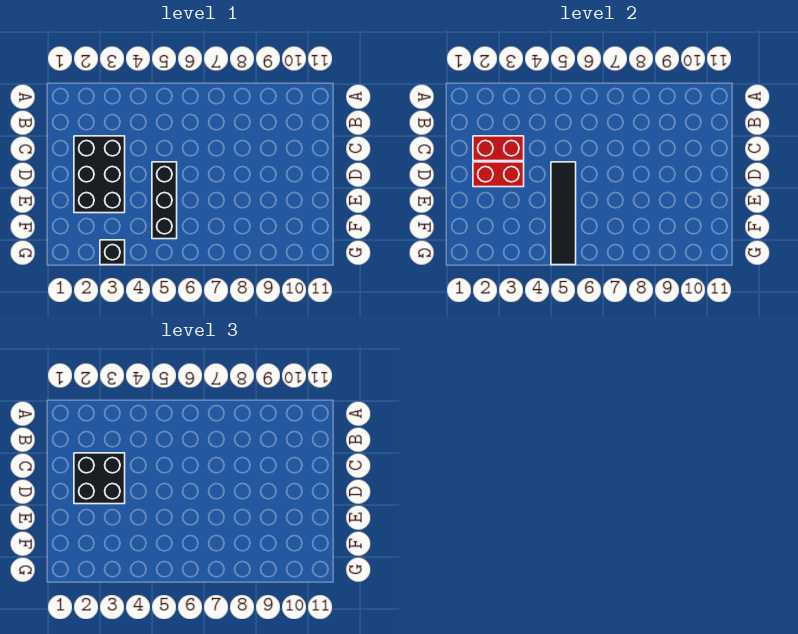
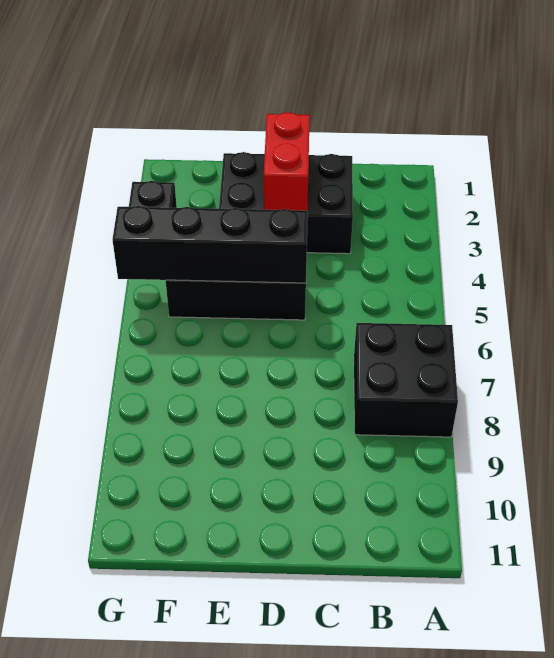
red 1x2 brick [473,136,524,161] -> none
black 2x2 brick [74,453,125,504] -> black 2x2 brick moved to [354,323,458,437]
black 1x4 tile [551,162,576,265] -> black 1x4 brick [113,206,308,283]

